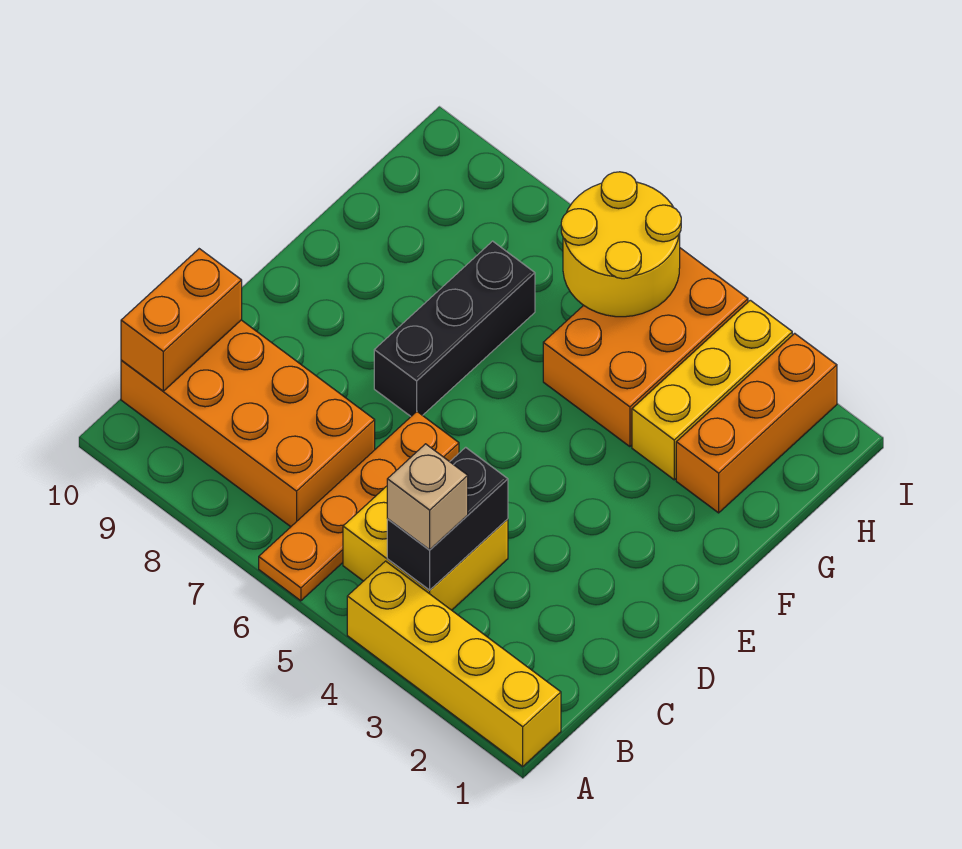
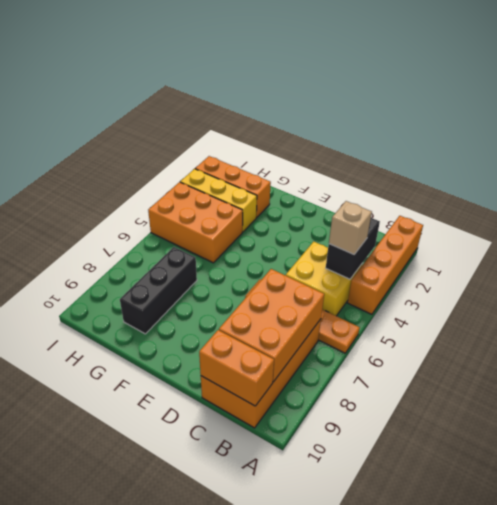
yellow 1x4 brick [347,561,561,766] -> orange 1x4 brick [348,216,423,314]
black 1x2 brick [387,447,508,590] -> black 1x2 brick turned to [326,218,380,279]
none -> orange 2x3 brick [219,269,324,382]
black 1x3 brick [374,241,535,416] -> black 1x3 brick turned to [120,247,197,334]
yellow 2x2 round brick [561,172,681,317] -> none

